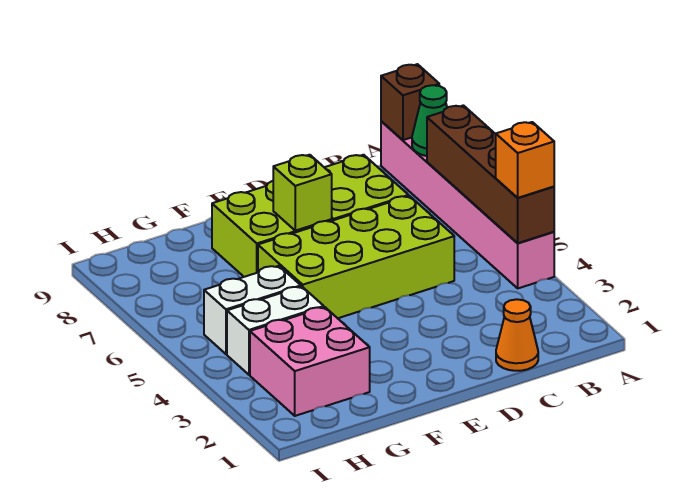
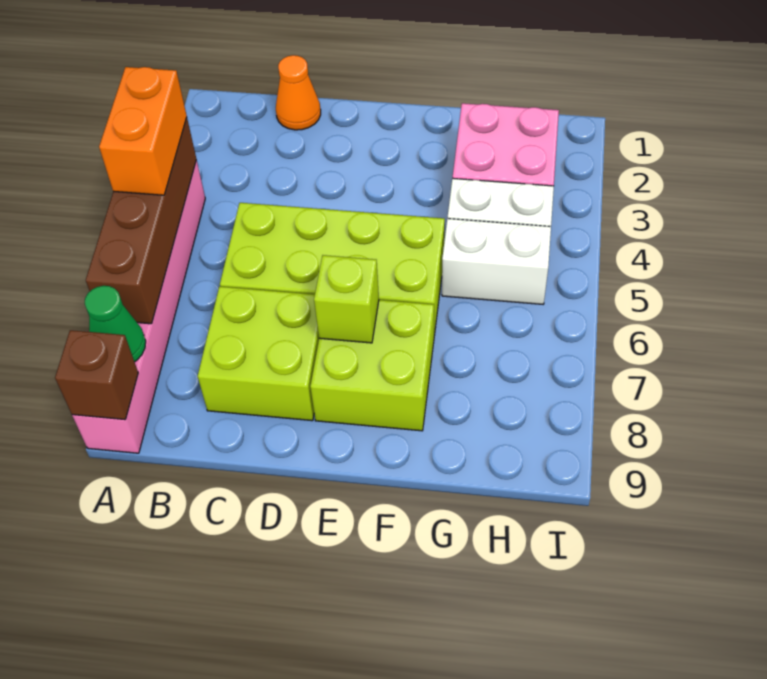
orange 1x1 brick [496,122,554,198] -> orange 1x2 brick [99,67,187,195]

